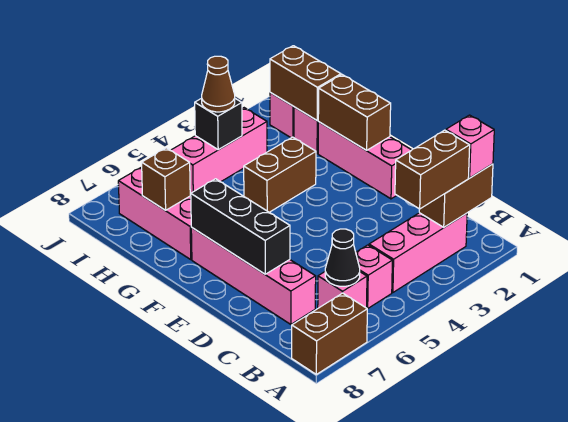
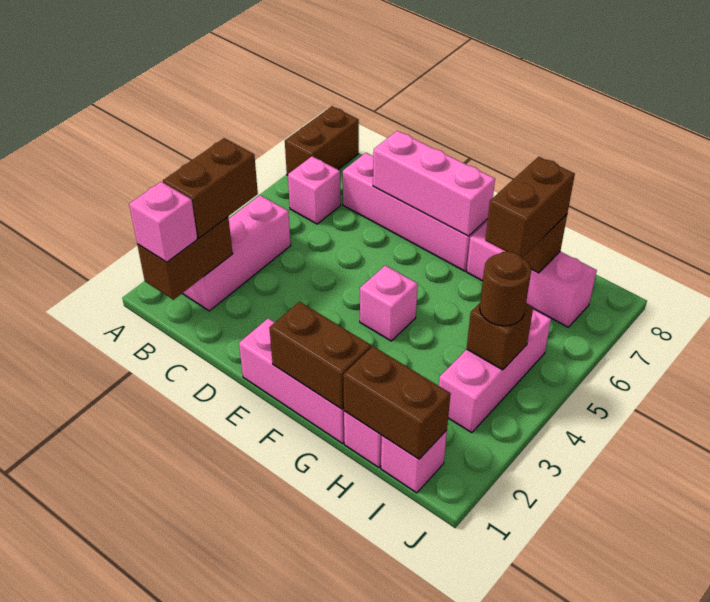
pink 1x1 brick [356,245,392,309] -> pink 1x1 brick moved to [360,265,418,341]
black 1x1 cone [325,229,360,286] -> none
black 1x3 brick [191,179,290,274] -> pink 1x3 brick [373,131,495,236]
brown 1x2 brick [244,137,316,212] -> brown 1x2 brick moved to [485,157,575,258]
black 1x1 brick [195,98,242,150] -> brown 1x1 brick [467,303,533,370]
brown 1x1 cone [202,56,235,112] -> brown 1x1 round brick [480,252,531,326]

